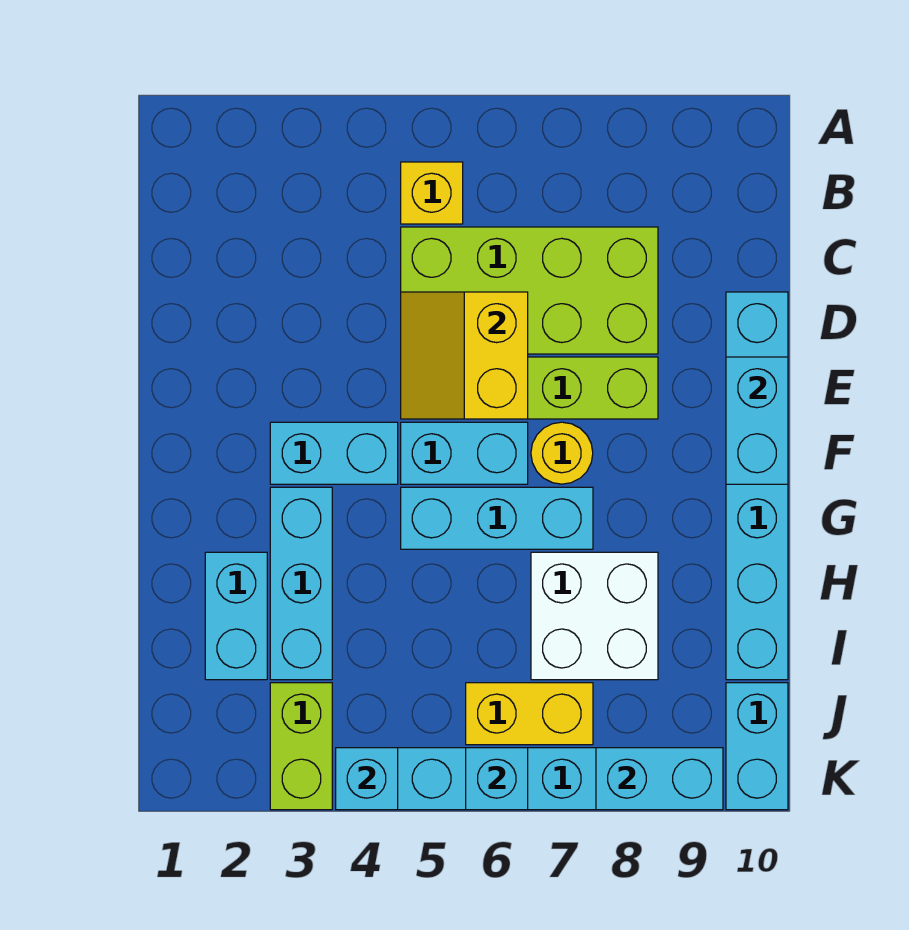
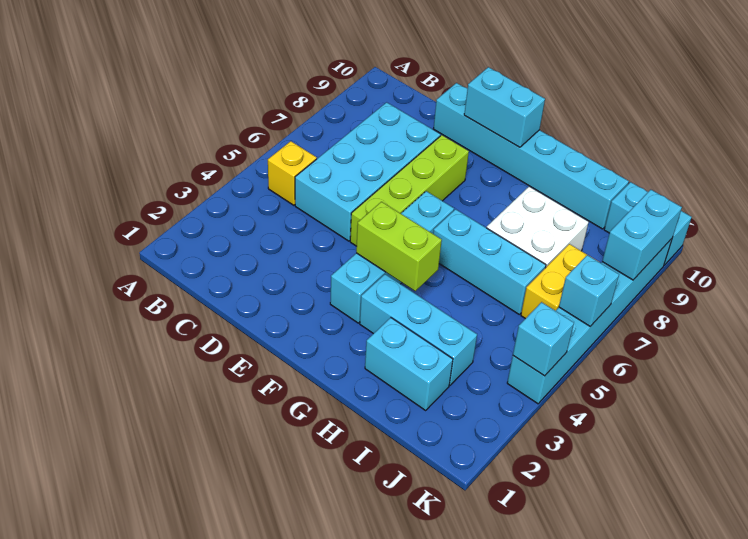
lime 2x4 brick [401,227,658,354] -> cyan 2x4 brick [295,102,440,241]
yellow 2x2 slope [401,292,528,419] -> none
yellow 1x1 round brick [531,422,593,484] -> none
cyan 1x3 brick [401,487,593,549] -> cyan 1x3 brick turned to [433,209,546,314]
lime 1x2 brick [270,683,332,810] -> lime 1x2 brick moved to [356,202,442,291]

